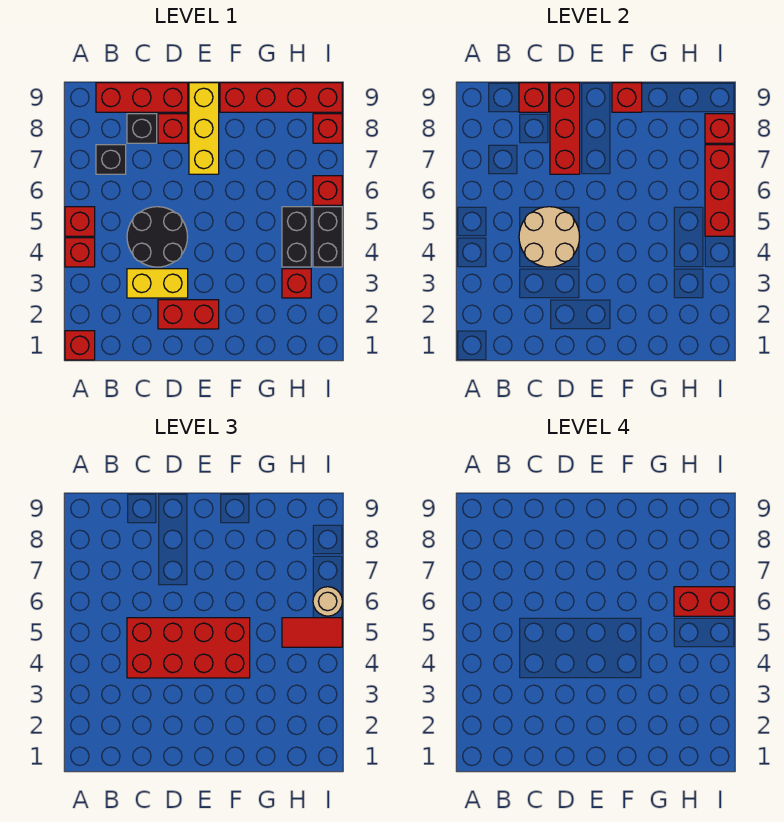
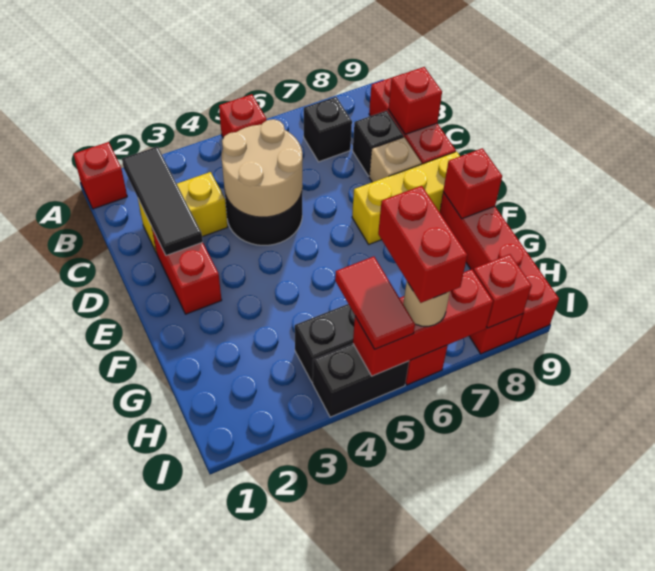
red 1x1 brick [65,238,95,267] -> none
none -> black 1x3 tile [122,147,203,255]
yellow 1x2 brick [127,269,188,298] -> yellow 1x2 brick turned to [138,172,228,253]
red 2x4 brick [127,618,250,678] -> none
red 1x3 brick [550,83,580,174] -> none
red 1x1 brick [158,114,188,143] -> tan 1x1 brick [369,137,422,182]
red 1x1 brick [282,269,311,298] -> none

